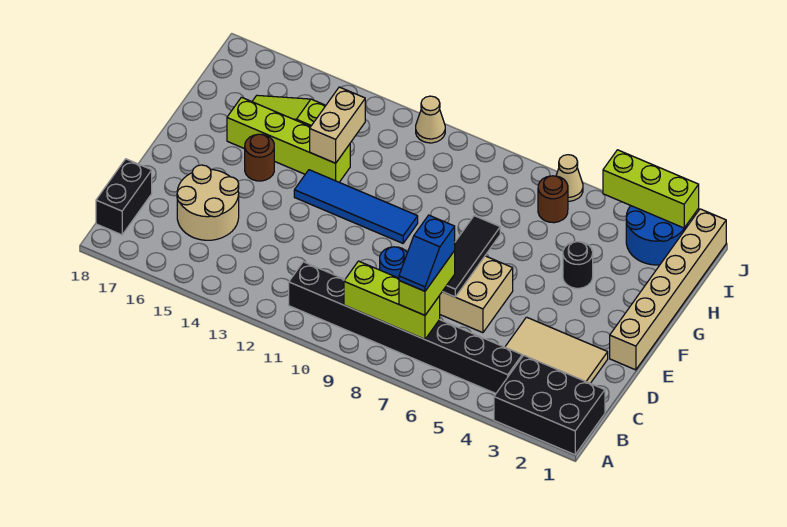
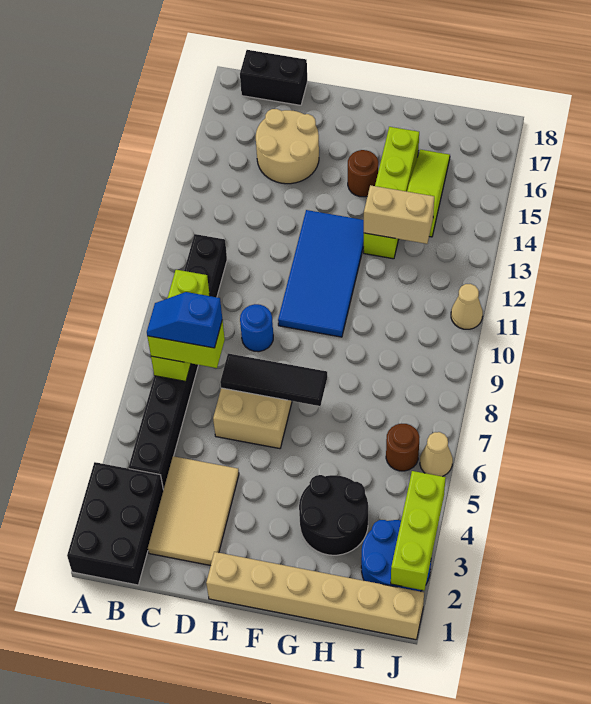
blue 1x4 tile [294,170,418,243] -> blue 2x4 tile [278,210,364,337]
black 1x1 round brick [563,242,593,288] -> black 2x2 round brick [299,475,368,555]

